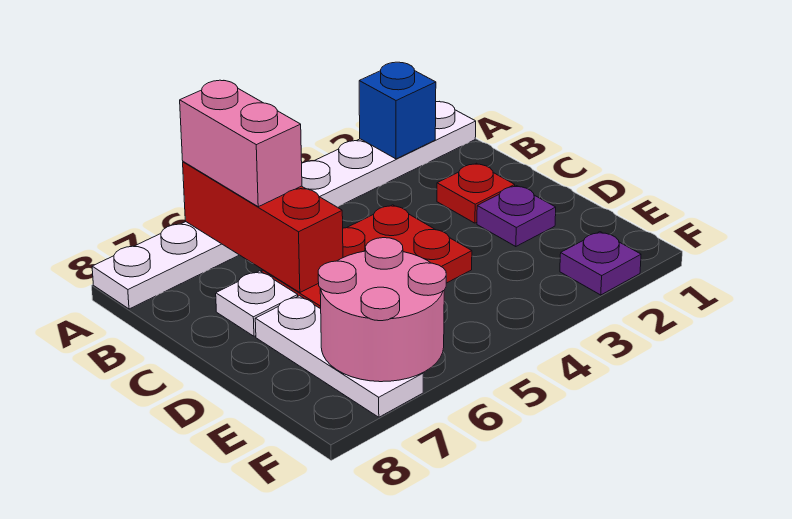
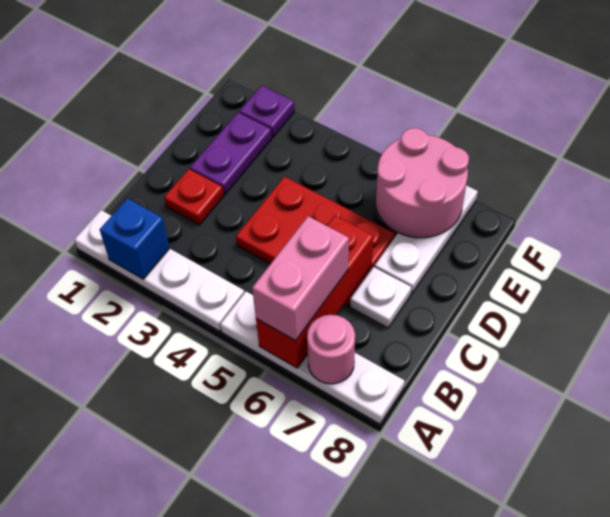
none -> pink 1x1 round brick [307,315,355,384]
purple 1x1 plate [477,186,556,247] -> purple 1x2 plate [190,112,272,195]

